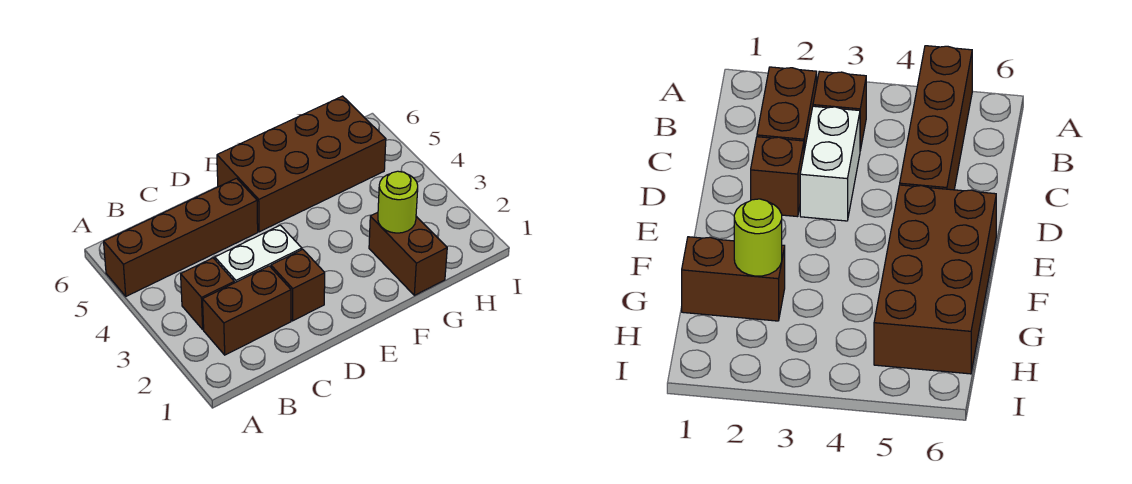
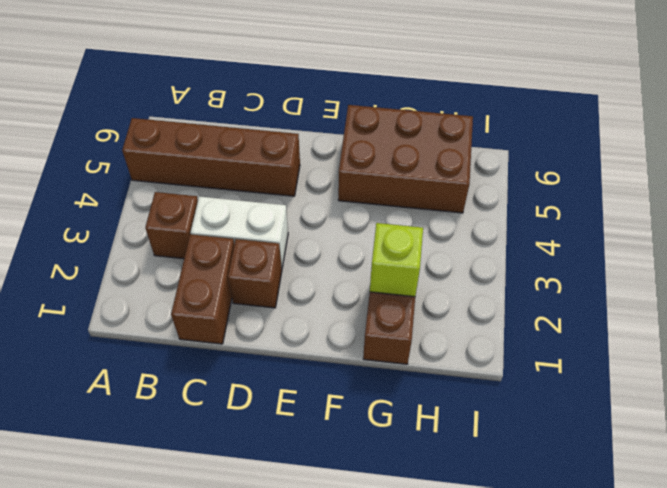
brown 1x2 brick [203,266,291,355] -> brown 1x2 brick turned to [171,234,234,344]
brown 2x4 brick [217,96,386,232] -> brown 2x3 brick [338,105,473,213]
lime 1x1 round brick [378,171,418,233] -> lime 1x1 brick [370,223,423,297]

